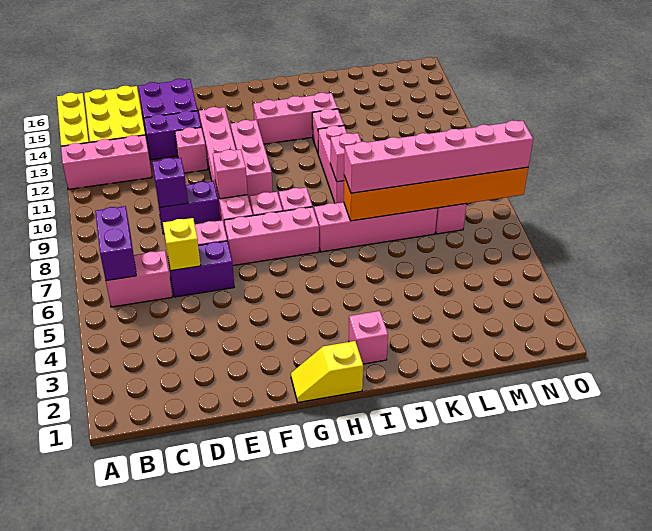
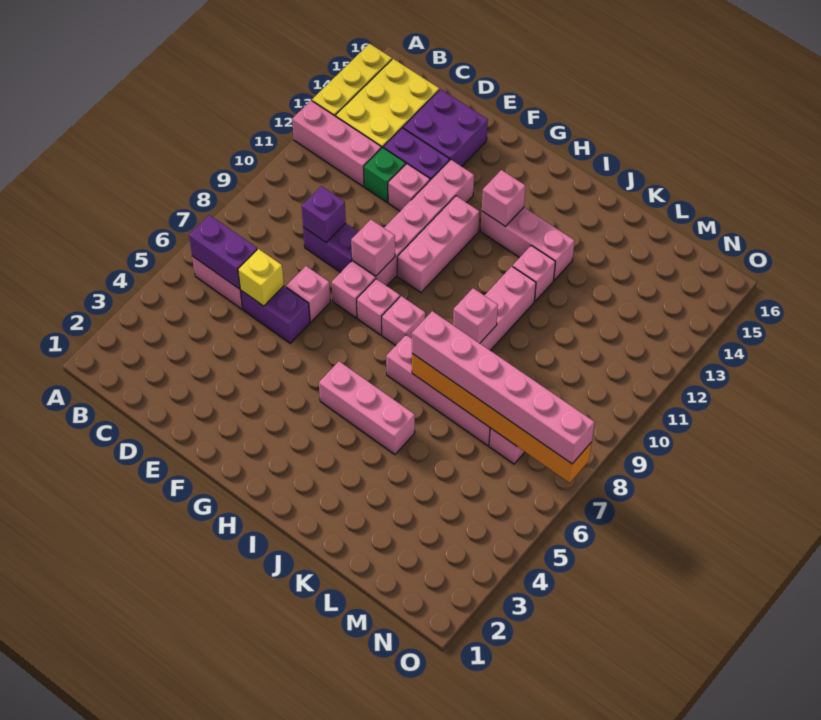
purple 1x2 brick [95,206,136,281] -> purple 1x2 brick turned to [189,215,257,289]
none -> green 1x1 brick [364,147,406,202]
pink 1x3 brick [224,207,319,266] -> pink 1x3 brick moved to [319,361,415,455]
yellow 1x2 slope [291,341,363,402] -> none
pink 1x1 brick [349,311,388,364] -> pink 1x1 brick moved to [482,170,526,227]

